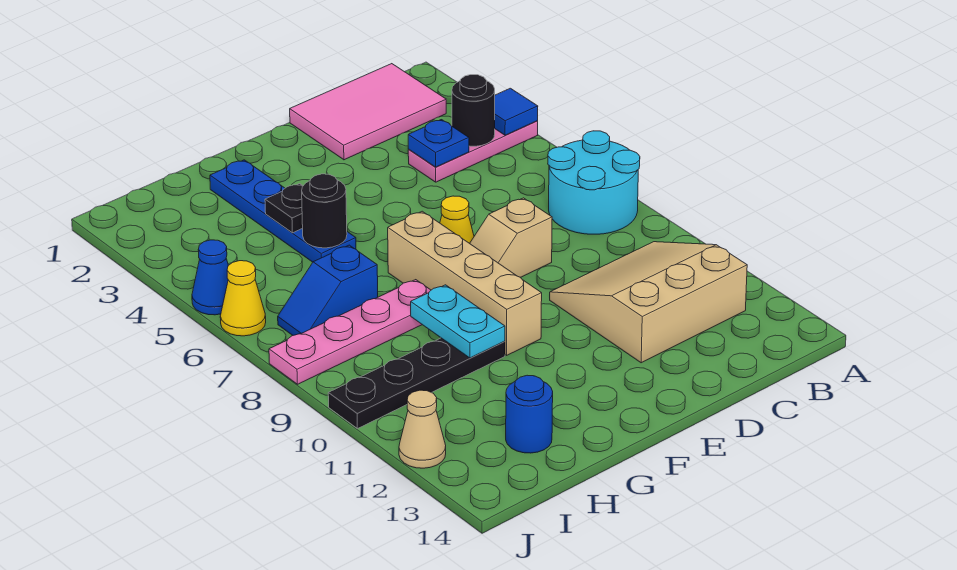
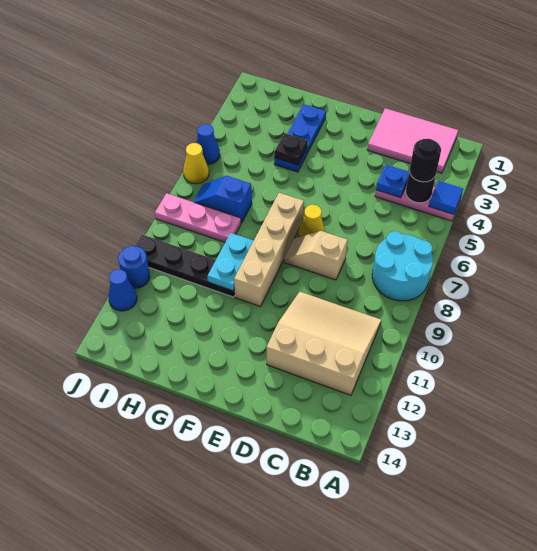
blue 1x4 plate [210,160,356,262] -> blue 1x3 plate [274,104,326,172]
black 1x1 round brick [302,174,347,248] -> black 1x1 round brick moved to [409,139,441,182]
pink 1x4 plate [269,280,431,384] -> pink 1x3 plate [155,193,241,242]
blue 1x1 round brick [506,375,553,453] -> blue 1x1 round brick moved to [118,246,150,288]
tan 1x1 cone [399,390,446,468] -> blue 1x1 cone [109,269,137,311]

